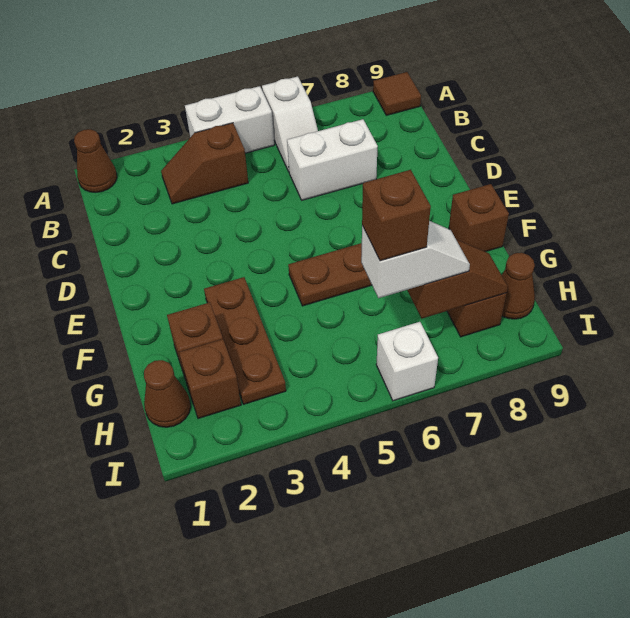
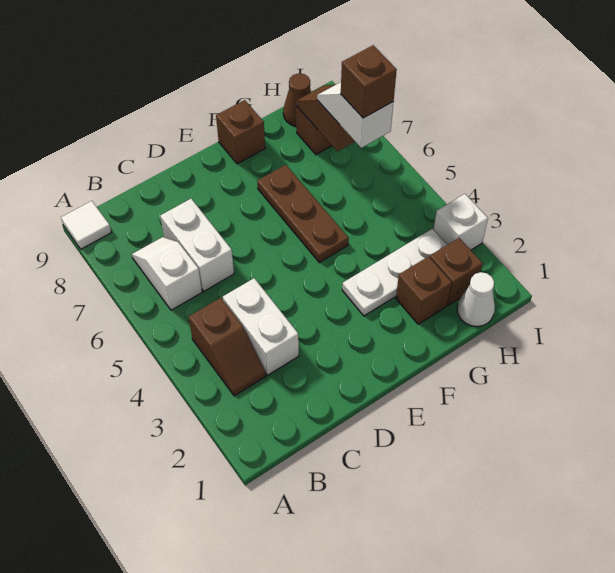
brown 1x1 cone [74,129,117,192] -> none
white 1x2 brick [185,86,274,153] -> white 1x2 brick moved to [223,278,299,375]
white 1x2 slope [262,76,318,172] -> white 1x2 slope turned to [132,237,202,310]
brown 1x1 tile [373,72,421,115] -> white 1x1 tile [61,201,111,249]
brown 1x3 plate [204,277,286,404] -> white 1x3 plate [342,229,447,316]
brown 1x1 cone [144,360,191,427] -> white 1x1 cone [457,272,495,327]
white 1x1 brick [376,322,438,401] -> white 1x1 brick moved to [434,194,488,250]

